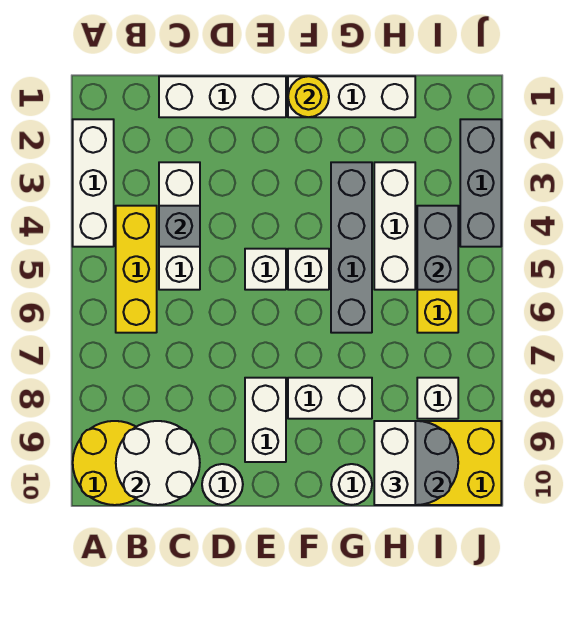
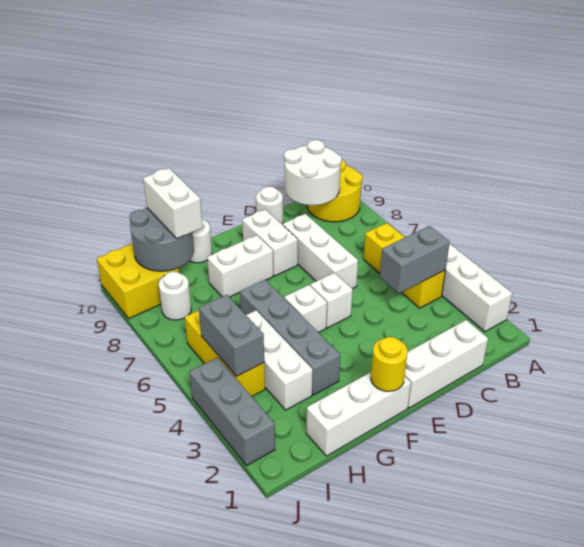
white 1x3 brick [159,162,200,290] -> white 1x3 brick moved to [283,214,358,289]
grey 1x1 brick [159,206,200,247] -> grey 1x2 brick [380,226,450,293]
white 1x1 brick [417,378,458,419] -> white 1x1 round brick [159,272,191,320]

